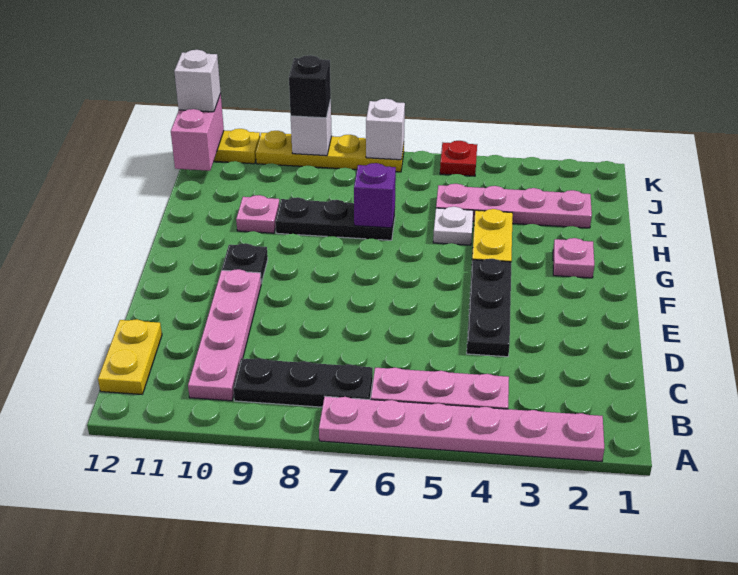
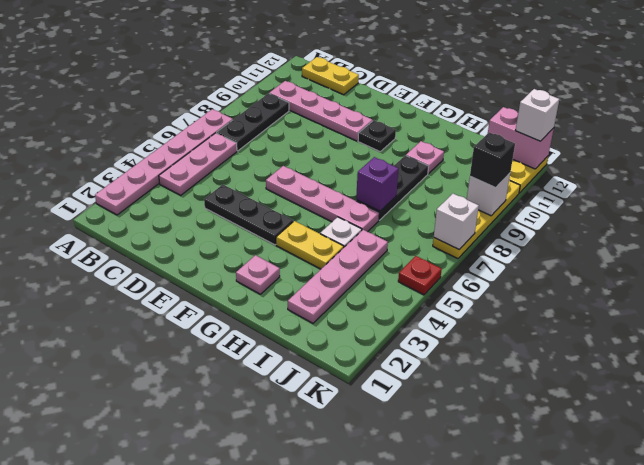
none -> pink 1x4 plate [266,166,379,232]

